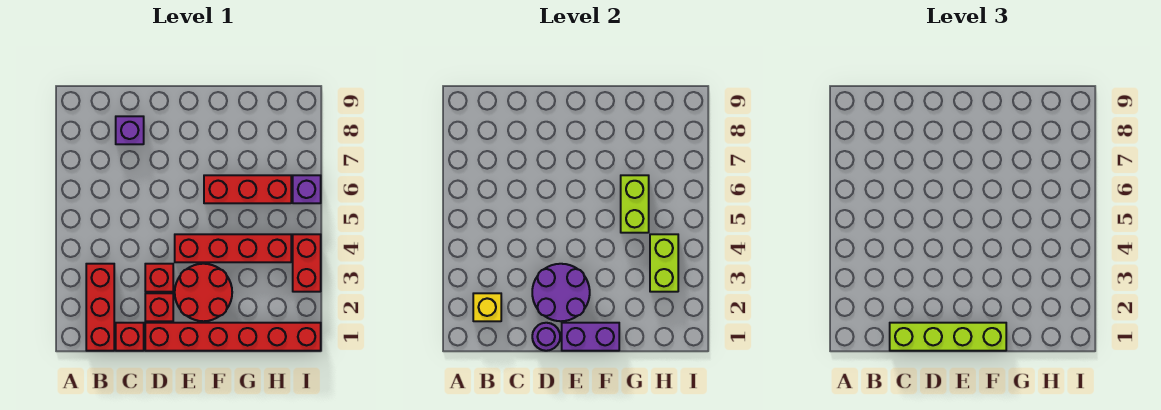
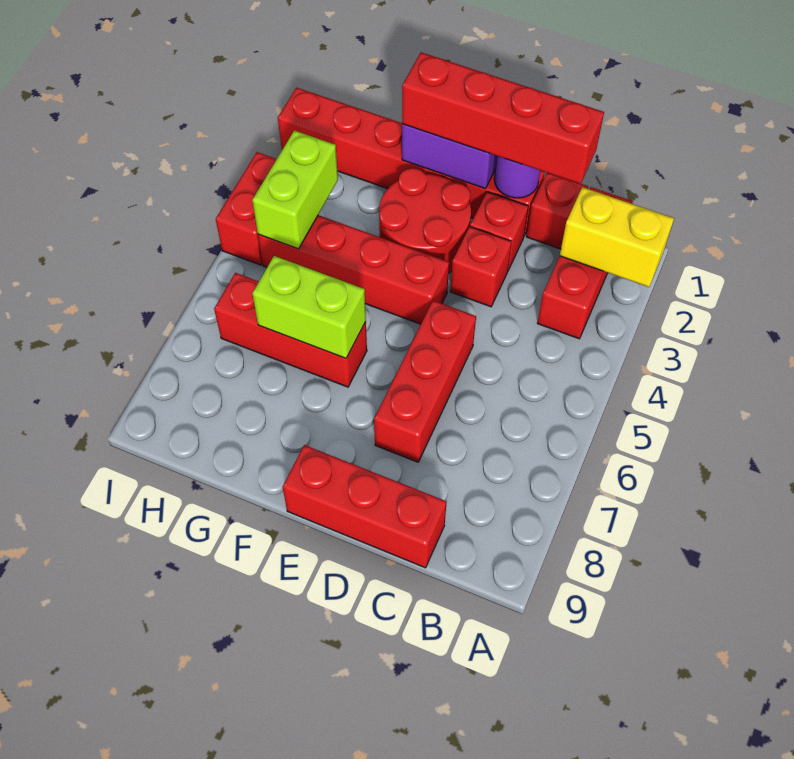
yellow 1x1 brick [473,293,501,321] -> yellow 1x2 brick [560,187,674,287]
lime 1x4 brick [890,323,1006,351] -> red 1x4 brick [402,52,604,184]
purple 1x1 brick [116,116,144,144] -> none
none -> red 1x3 brick [283,445,447,568]
purple 2x2 round brick [532,264,590,321] -> none
none -> red 1x3 brick [374,301,476,462]
lime 1x2 brick [621,175,649,233] -> lime 1x2 brick turned to [252,256,366,358]
purple 1x1 brick [293,175,321,203] -> none

